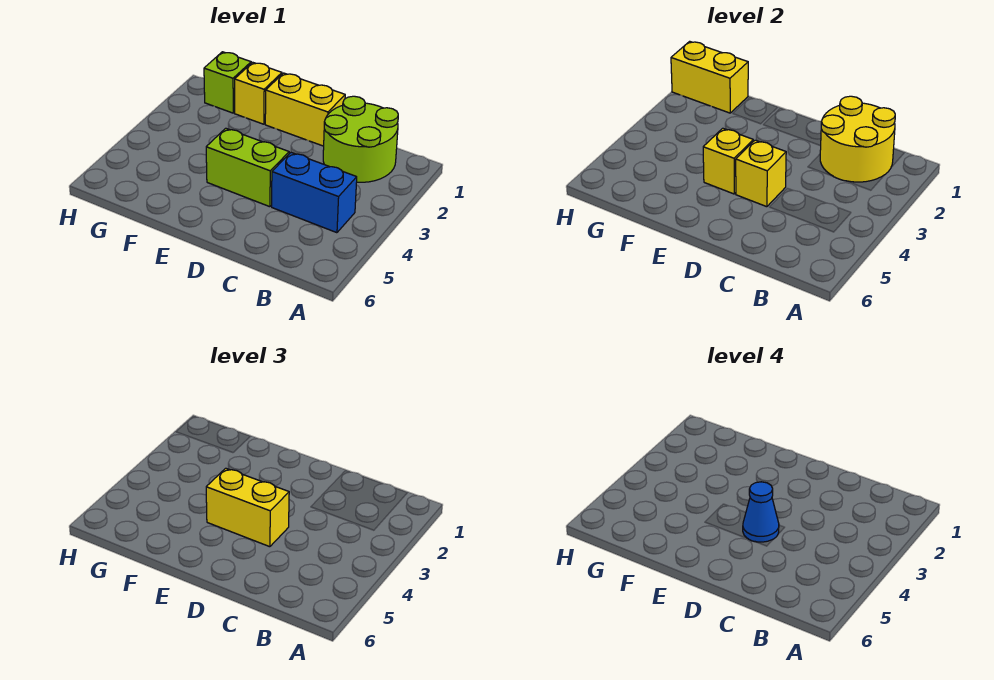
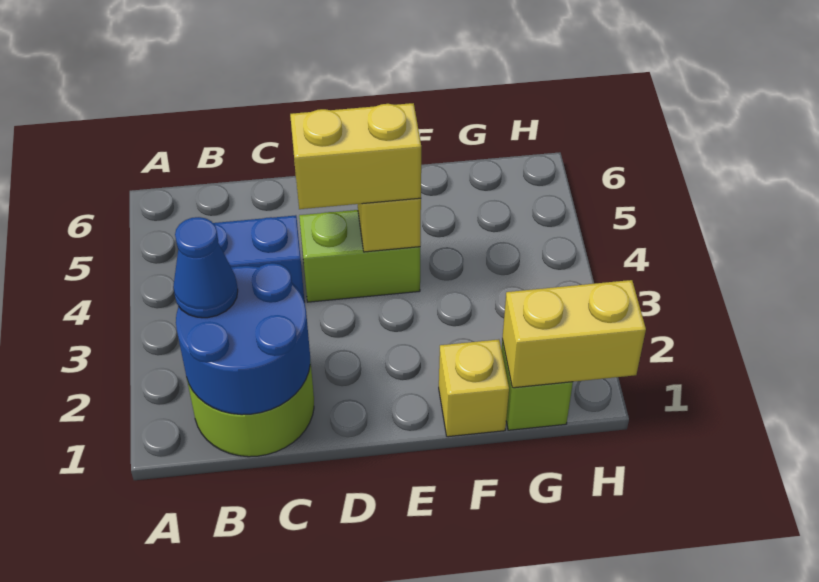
yellow 2x2 round brick [820,96,895,182] -> blue 2x2 round brick [176,263,310,415]
yellow 1x2 brick [265,73,345,146] -> none
yellow 1x1 brick [736,140,786,207] -> none
blue 1x1 cone [743,482,779,542] -> blue 1x1 cone moved to [173,217,238,318]

